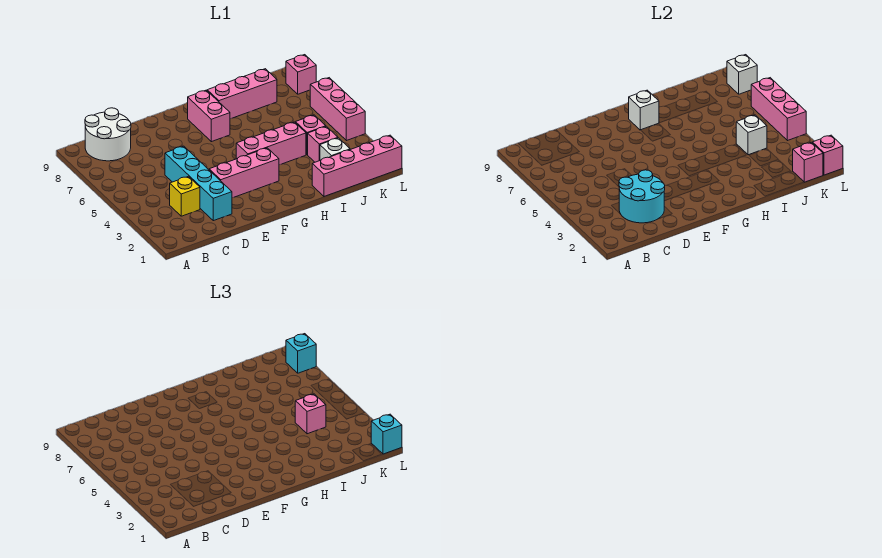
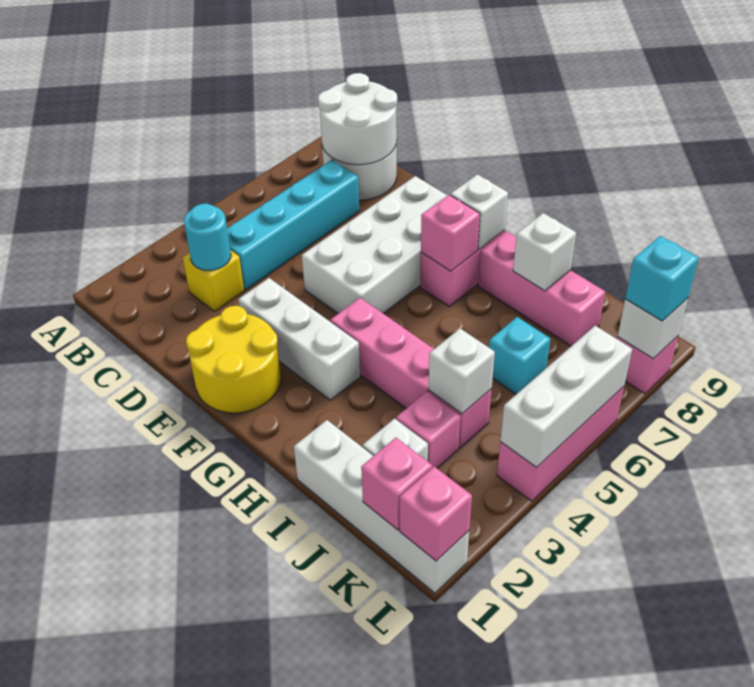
none -> white 2x2 round brick [318,73,397,165]
cyan 2x2 round brick [619,170,665,223] -> cyan 1x1 round brick [184,204,231,270]
cyan 1x4 brick [165,146,232,221] -> cyan 1x4 brick moved to [227,160,359,290]
none -> yellow 2x2 round brick [186,306,281,413]
pink 1x3 brick [209,148,279,198] -> white 1x3 brick [238,278,360,400]
none -> white 2x4 brick [302,176,448,314]
pink 1x4 brick [312,135,402,196] -> white 1x4 brick [294,420,469,593]
none -> white 1x1 brick [513,213,576,291]
pink 1x1 brick [295,394,326,434] -> pink 1x1 brick moved to [421,195,480,271]
cyan 1x1 brick [371,414,402,454] -> cyan 1x1 brick moved to [489,317,550,394]
pink 1x3 brick [751,78,806,141] -> white 1x3 brick [500,326,632,468]

